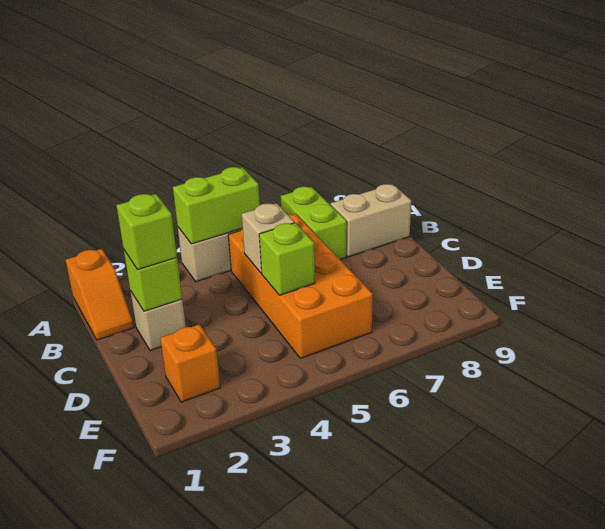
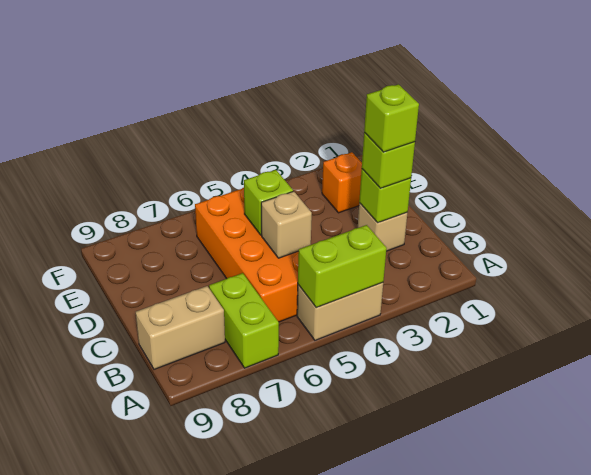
orange 1x2 slope [66,249,134,340] -> none
none -> lime 1x1 brick [364,84,419,152]

